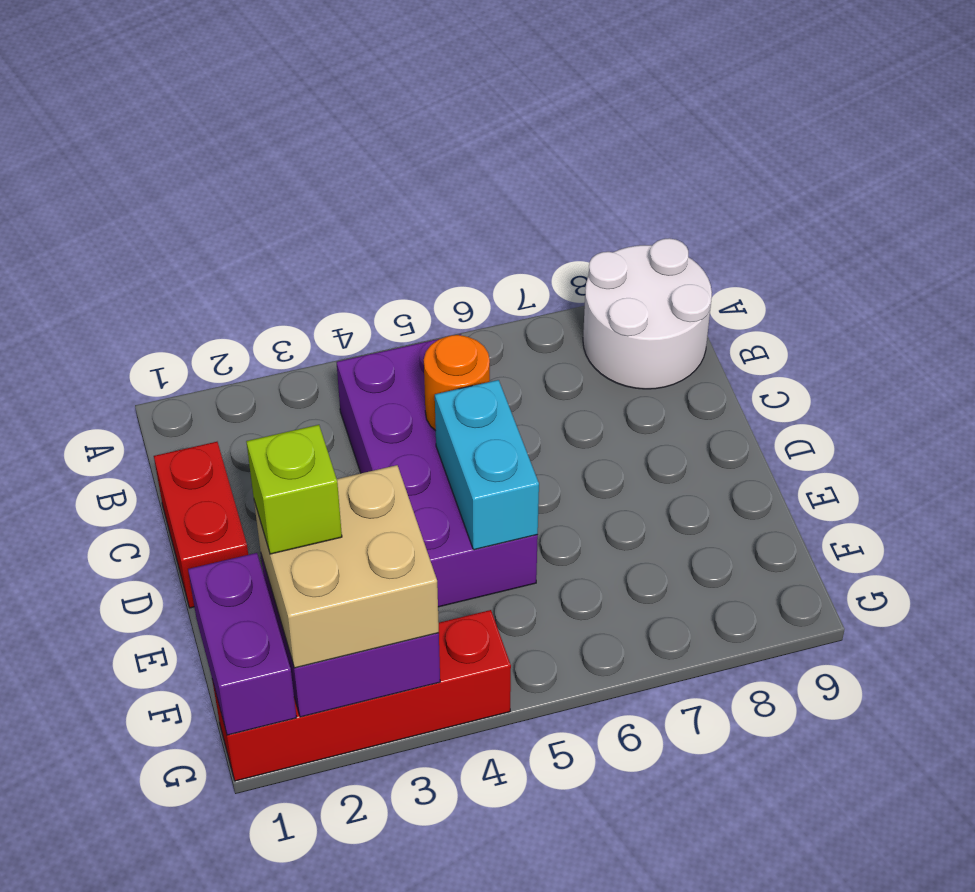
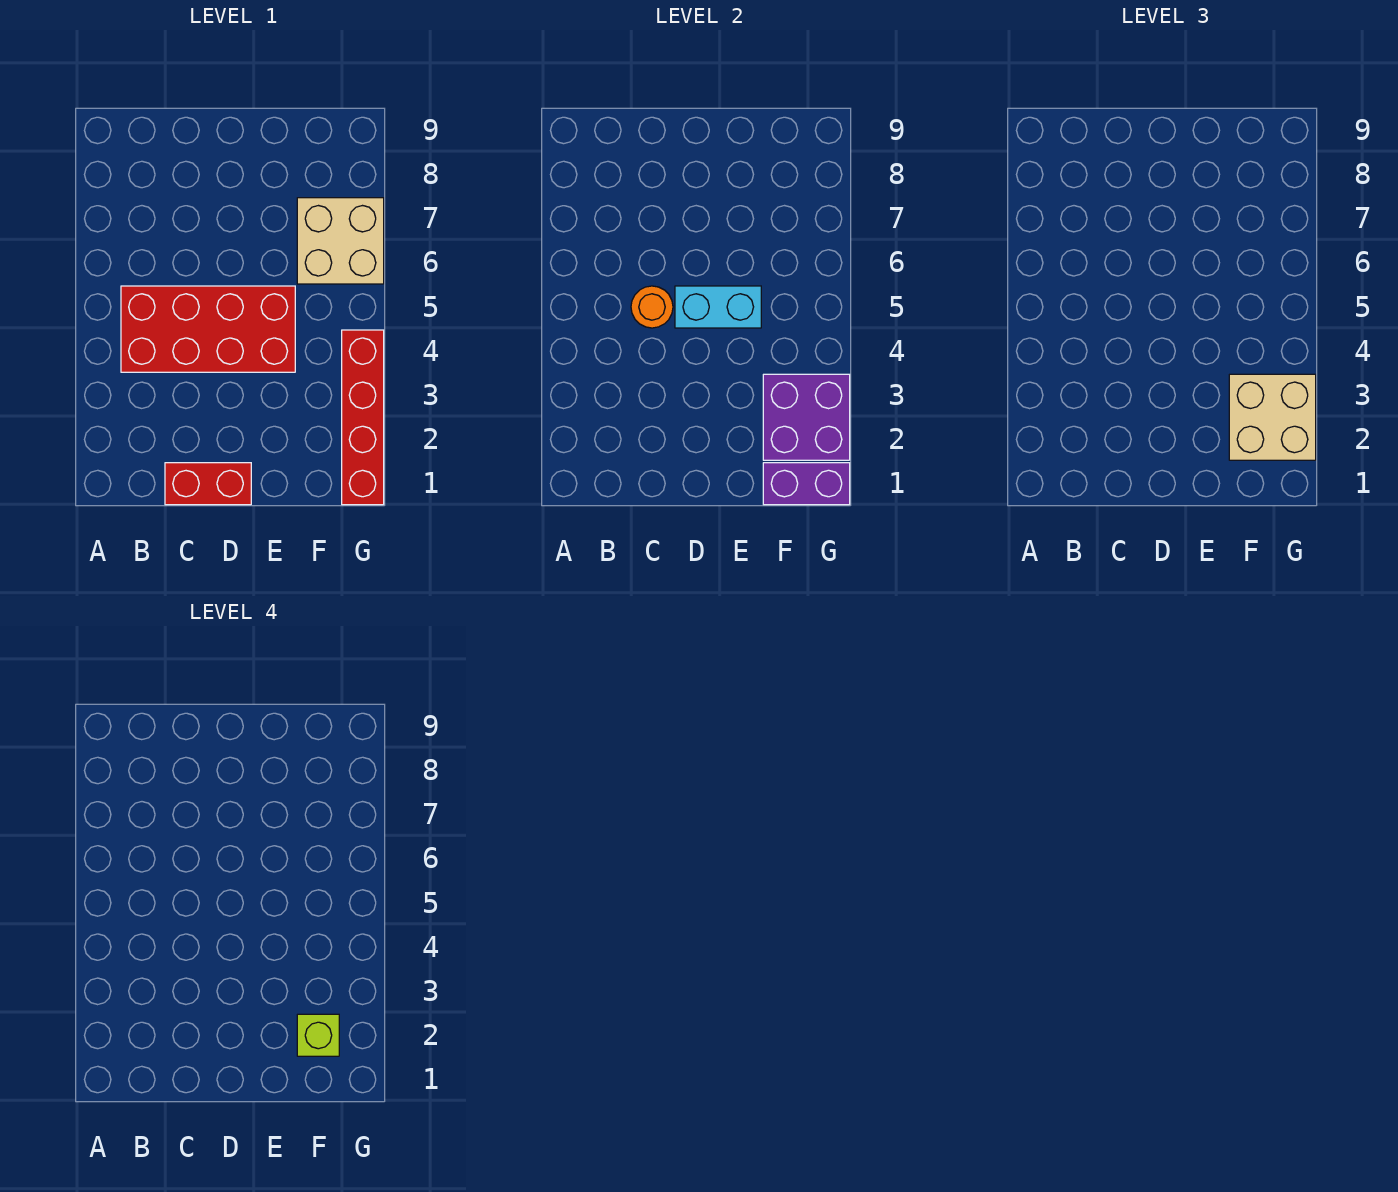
white 2x2 round brick [583,238,712,389] -> none
purple 2x4 brick [337,334,538,607] -> red 2x4 brick [121,286,295,372]
none -> tan 2x2 brick [297,198,384,284]

